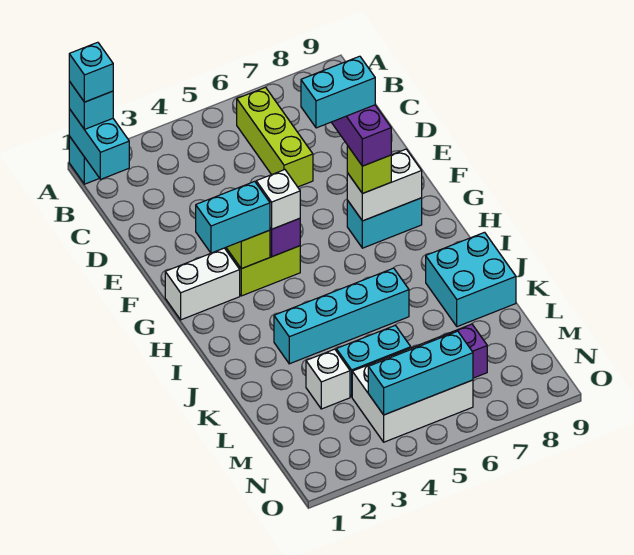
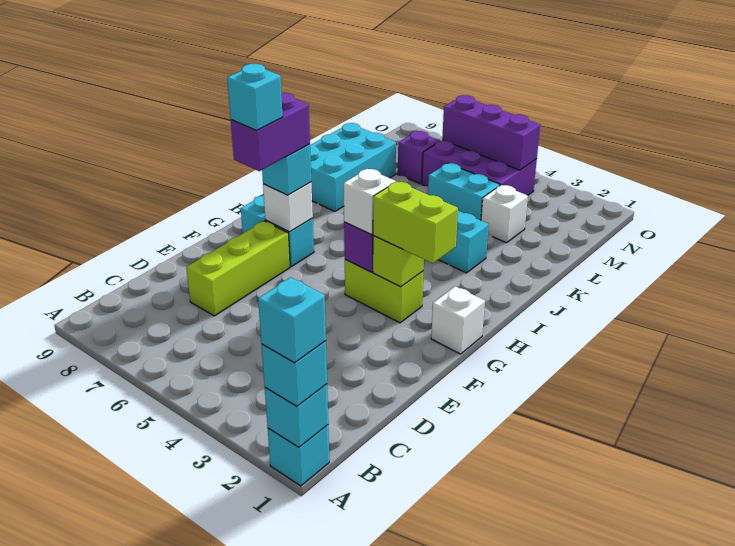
cyan 1x2 brick [69,109,129,179] -> cyan 1x1 brick [265,384,328,447]
lime 1x3 brick [237,87,313,187] -> lime 1x3 brick moved to [186,221,290,316]
cyan 1x2 brick [301,56,375,128] -> cyan 1x1 brick [227,64,283,130]
white 1x2 brick [165,248,240,320] -> white 1x1 brick [431,286,485,354]
cyan 1x2 brick [196,181,270,253] -> lime 1x2 brick [373,182,458,263]
white 1x2 brick [347,149,422,221] -> white 1x1 brick [263,182,313,232]
lime 1x1 brick [347,145,391,194] -> cyan 1x1 brick [262,144,311,195]
cyan 2x2 brick [426,232,516,327] -> cyan 2x3 brick [310,123,396,211]
white 2x3 brick [352,336,473,442] -> purple 2x3 brick [422,140,537,195]
cyan 1x3 brick [368,331,473,415] -> purple 1x3 brick [442,95,540,170]

